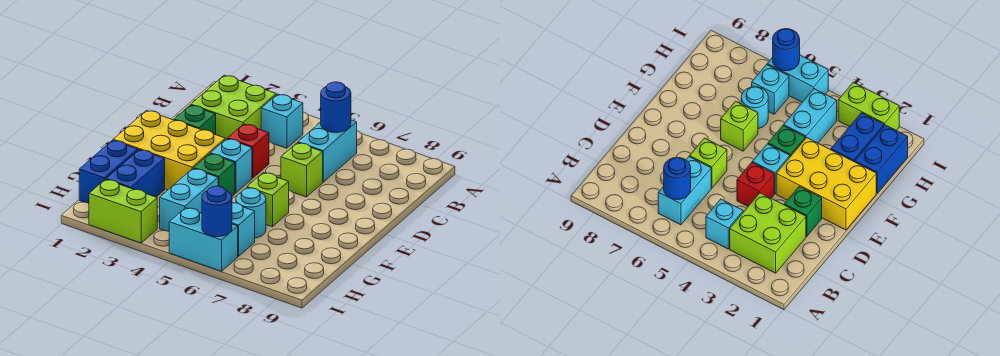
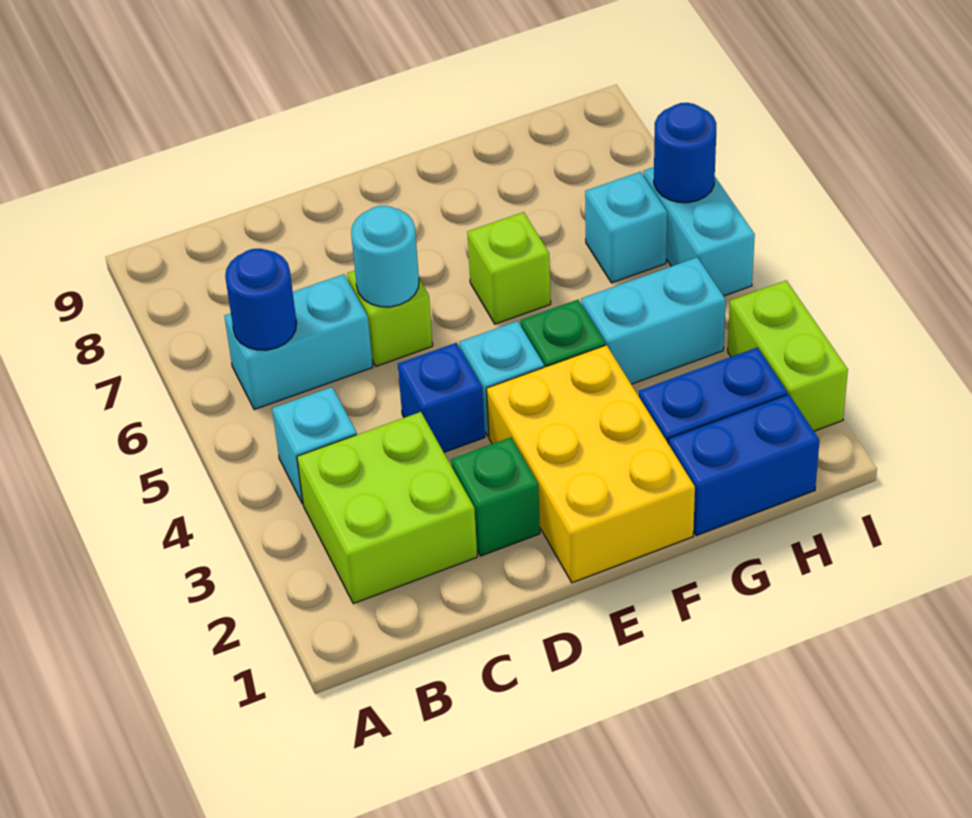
red 1x1 brick [227,124,269,178] -> blue 1x1 brick [398,343,485,452]
cyan 1x1 round brick [236,188,266,238] -> cyan 1x1 round brick moved to [351,206,419,307]

